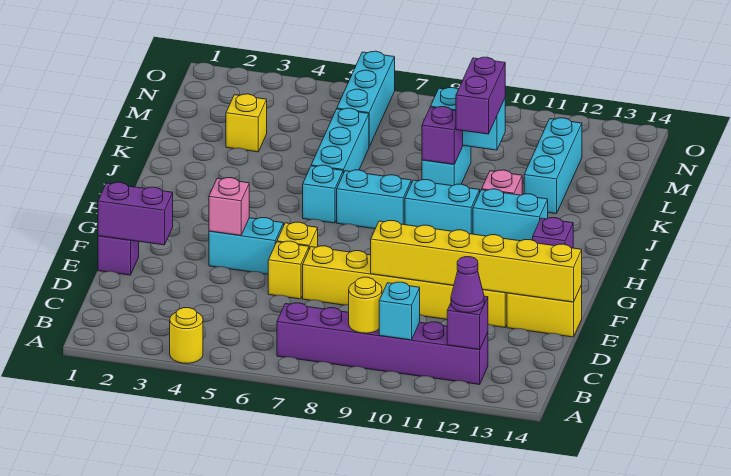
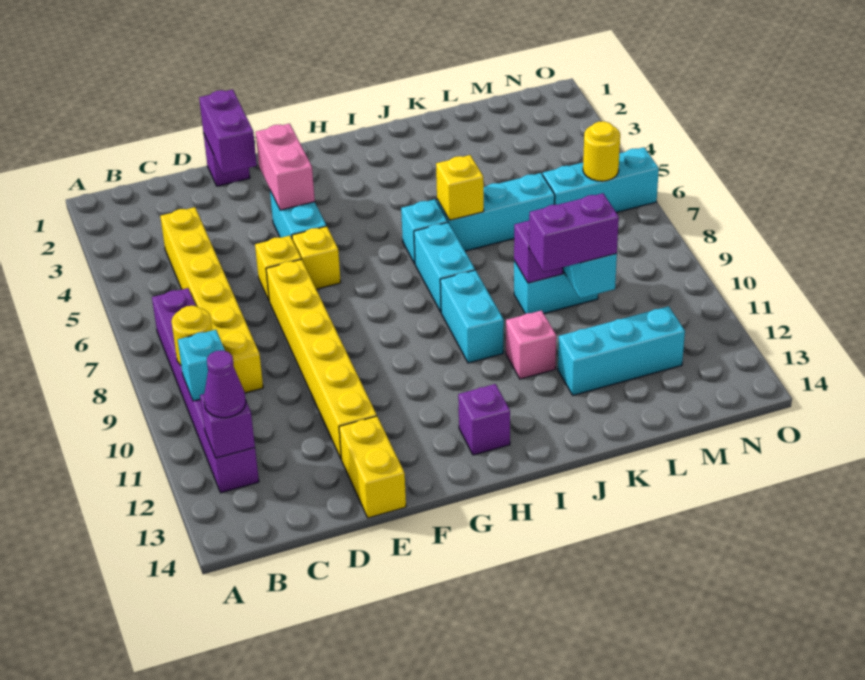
yellow 1x1 round brick [170,308,203,363] -> yellow 1x1 round brick moved to [583,121,620,181]
yellow 1x6 brick [371,221,582,302] -> yellow 1x6 brick moved to [160,207,263,393]
pink 1x1 brick [209,178,249,236] -> pink 1x2 brick [256,124,315,210]
cyan 1x2 brick [473,189,548,241] -> none
yellow 1x1 brick [226,94,267,152] -> yellow 1x1 brick moved to [436,155,484,220]

